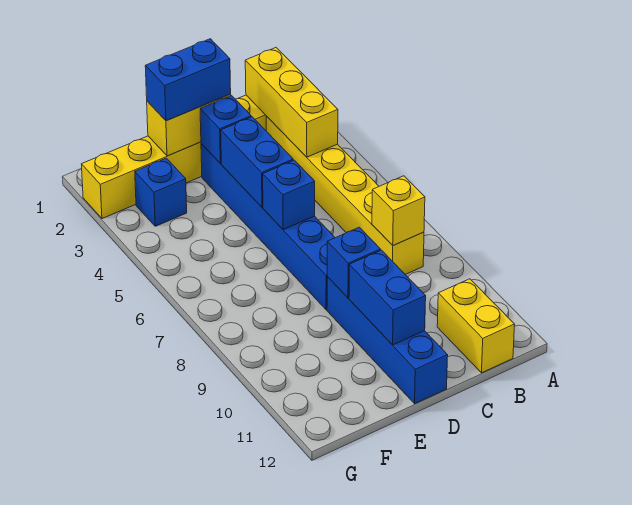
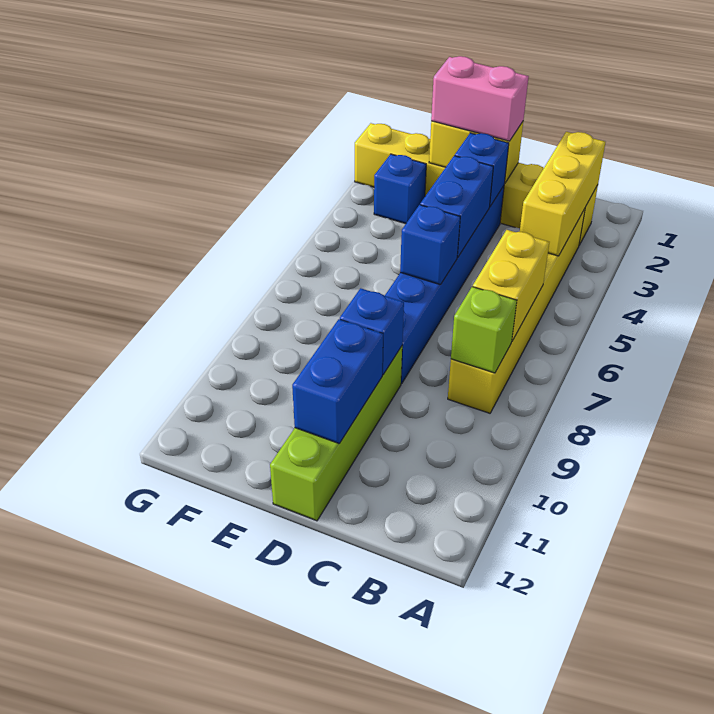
yellow 1x1 brick [372,176,425,246] -> lime 1x1 brick [451,287,517,373]
yellow 1x2 brick [437,279,515,373] -> yellow 1x2 brick moved to [473,230,549,341]
blue 1x2 brick [145,39,231,121] -> pink 1x2 brick [431,56,529,141]
blue 1x4 brick [327,277,448,404] -> lime 1x4 brick [270,346,402,521]

